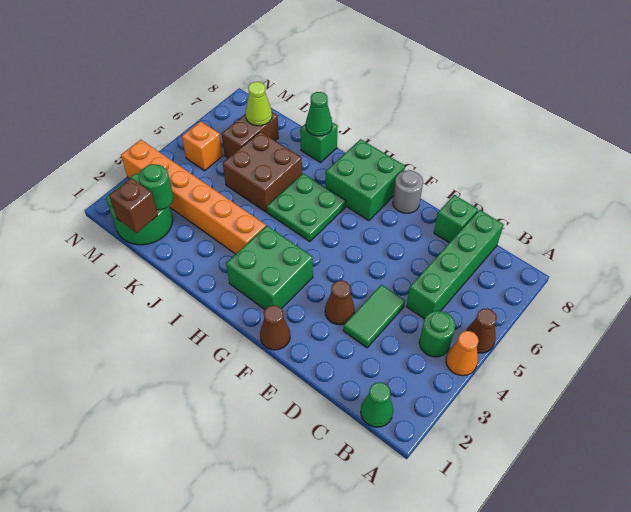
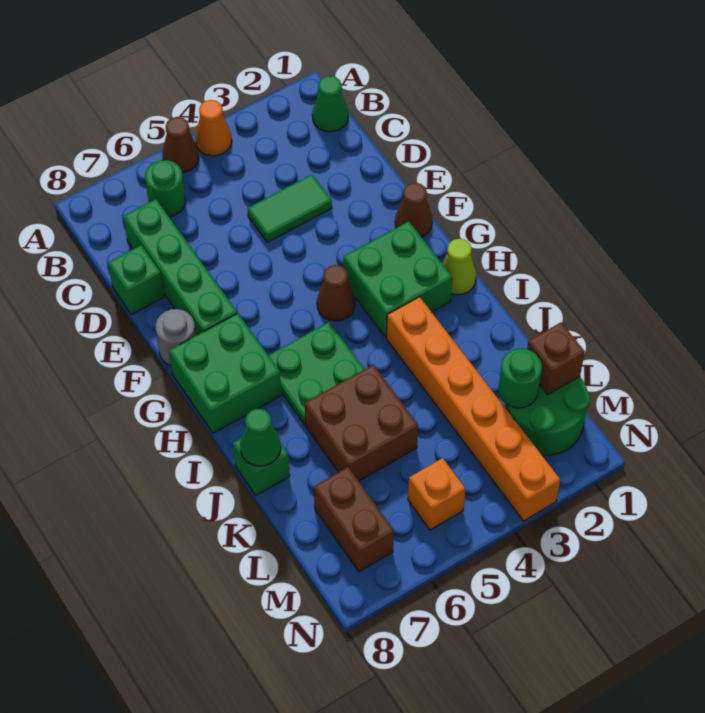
green 1x1 round brick [419,311,455,357] -> green 1x1 round brick moved to [145,160,185,217]
green 1x4 brick [406,210,504,319] -> green 1x4 brick turned to [123,199,237,336]
brown 1x1 cone [325,280,355,325] -> brown 1x1 cone moved to [317,265,355,321]
brown 1x2 brick [222,112,279,158] -> brown 1x2 brick turned to [314,467,394,572]
lime 1x1 cone [246,82,272,126] -> lime 1x1 cone moved to [442,239,476,295]

